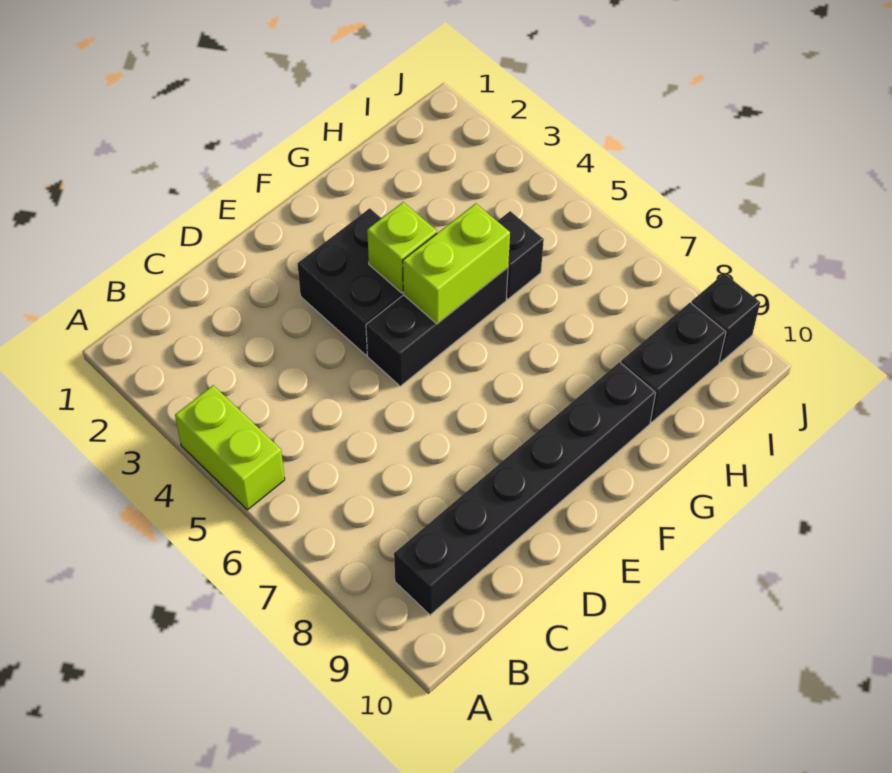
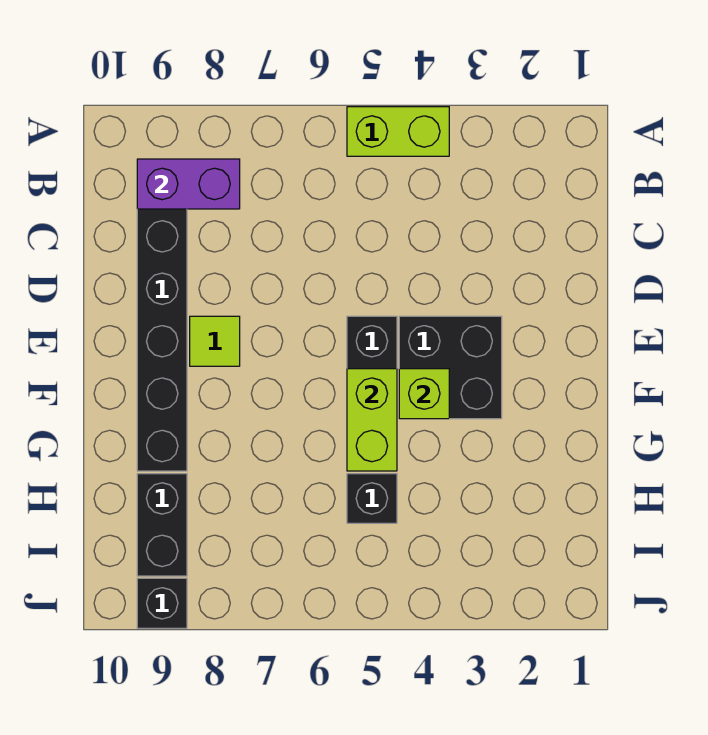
none -> purple 1x2 brick [137,159,240,209]
none -> lime 1x1 tile [190,316,240,366]

